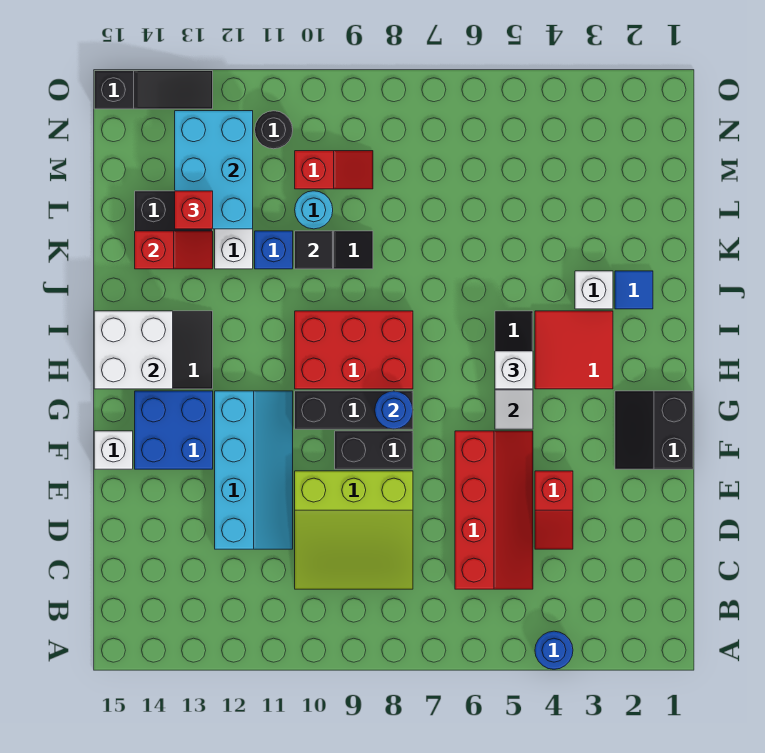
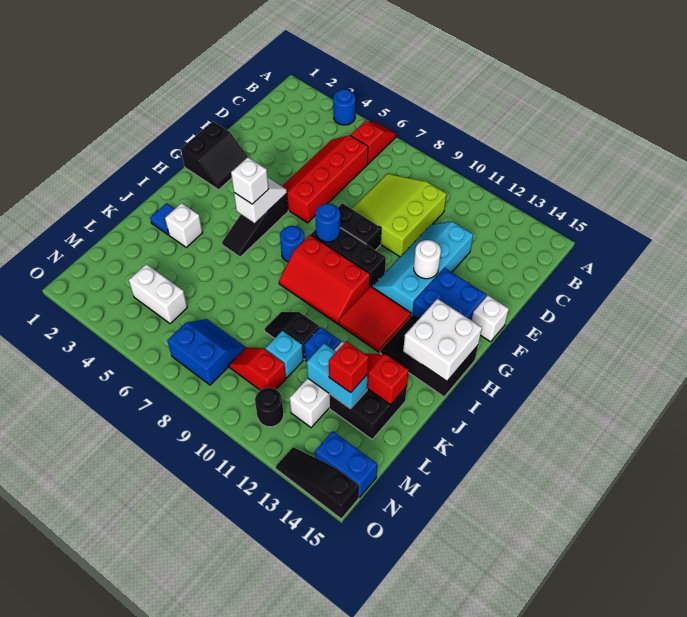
lime 3x3 slope [295,471,413,589] -> lime 3x3 slope turned to [352,174,447,257]
red 1x2 slope [535,471,573,549] -> red 1x2 slope moved to [351,121,396,164]
none -> white 1x1 round brick [414,240,441,279]
red 2x2 tile [535,311,613,389] -> red 2x2 tile moved to [339,286,411,352]
none -> blue 1x1 round brick [280,226,304,262]
red 2x3 brick [295,311,413,389] -> red 2x3 slope [279,235,370,324]
black 1x1 tile [295,231,333,269] -> none
cyan 1x1 round brick [295,191,333,229] -> cyan 1x1 brick [265,331,303,378]
cyan 2x3 brick [175,111,253,229] -> cyan 1x2 brick [307,343,368,409]
none -> white 1x2 brick [129,264,187,324]
none -> blue 2x2 slope [167,319,245,385]
none -> blue 1x2 brick [315,431,377,497]

